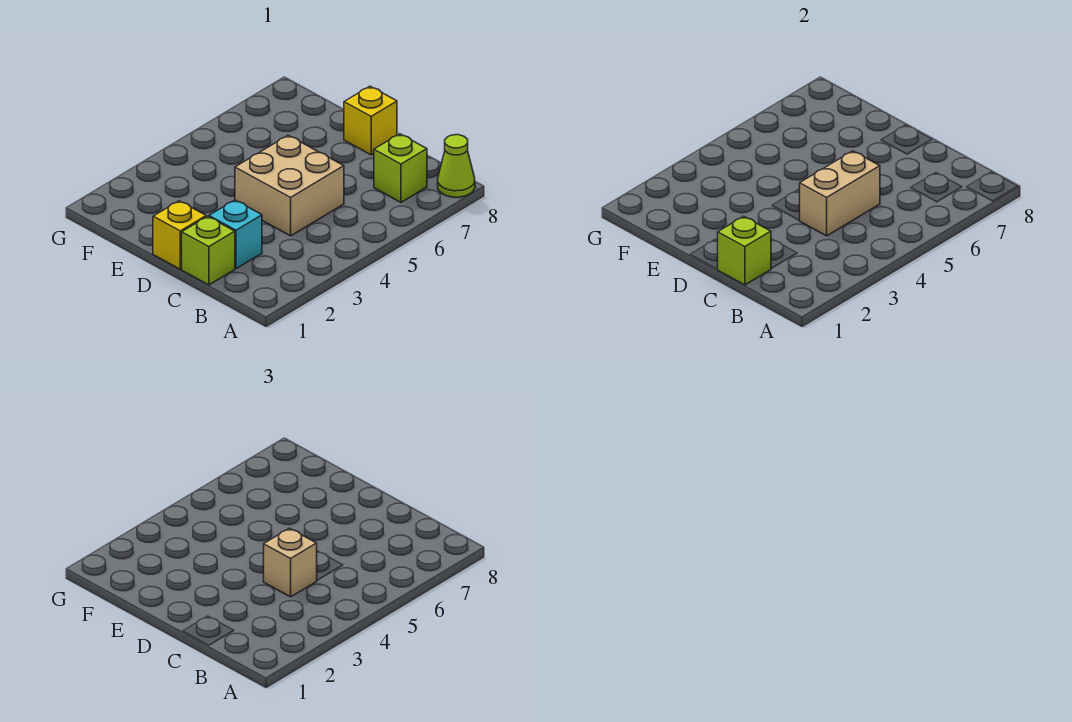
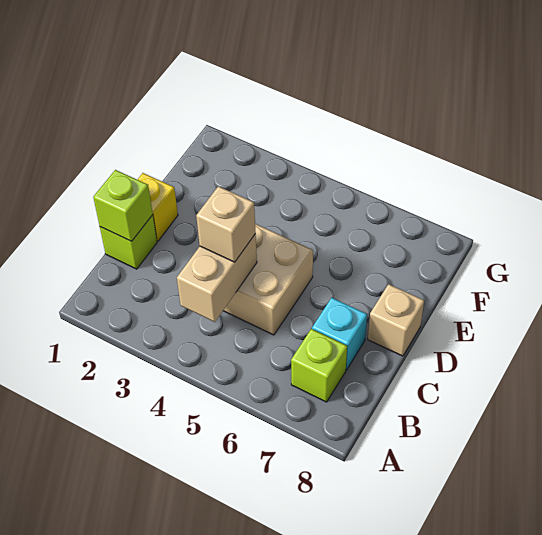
lime 1x1 cone [438,135,475,197] -> none
cyan 1x1 brick [209,200,262,269] -> cyan 1x1 brick moved to [312,298,367,370]
tan 1x2 brick [799,151,880,236] -> tan 1x2 brick turned to [177,234,257,322]
yellow 1x1 brick [344,86,397,155] -> tan 1x1 brick [368,284,424,356]

